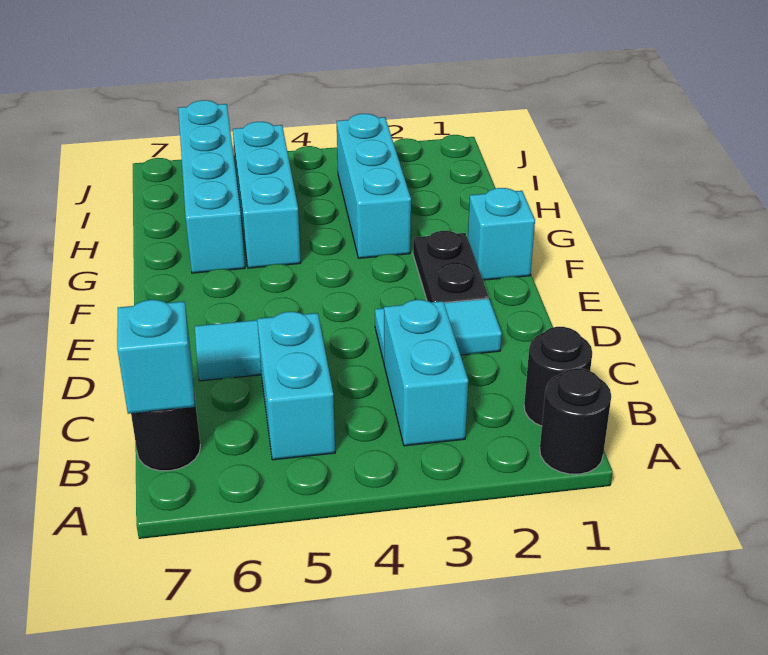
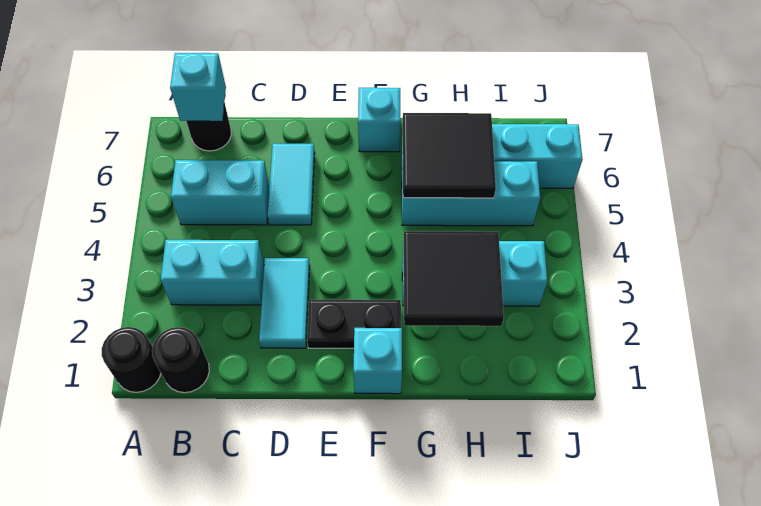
none -> cyan 1x1 brick [358,88,400,152]
none -> black 2x2 tile [404,231,504,326]
none -> black 2x2 tile [403,113,496,198]

